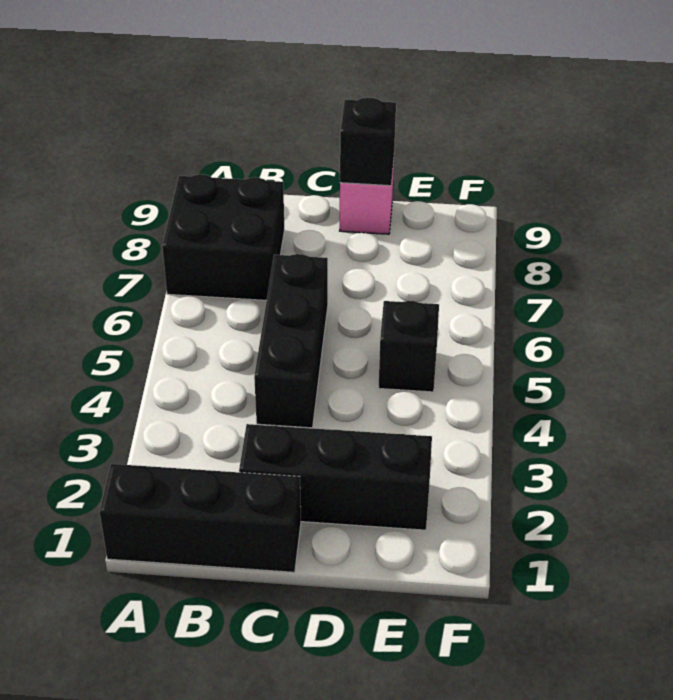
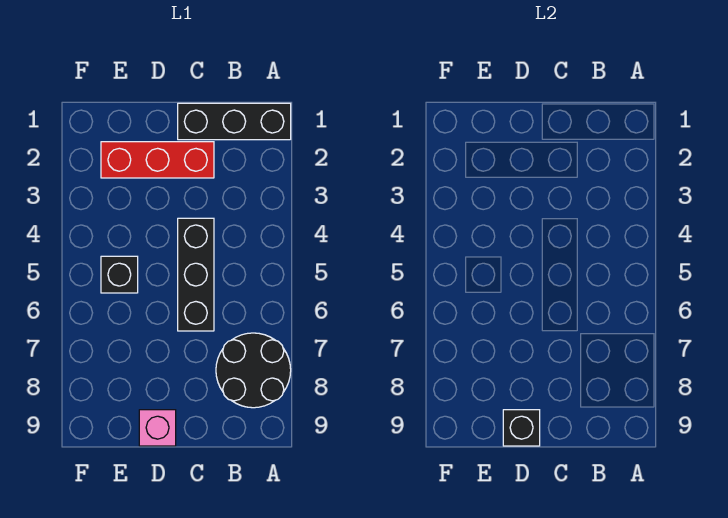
black 2x2 brick [162,174,284,300] -> black 2x2 round brick [216,333,291,408]
black 1x3 brick [239,424,432,530] -> red 1x3 brick [101,142,214,178]

